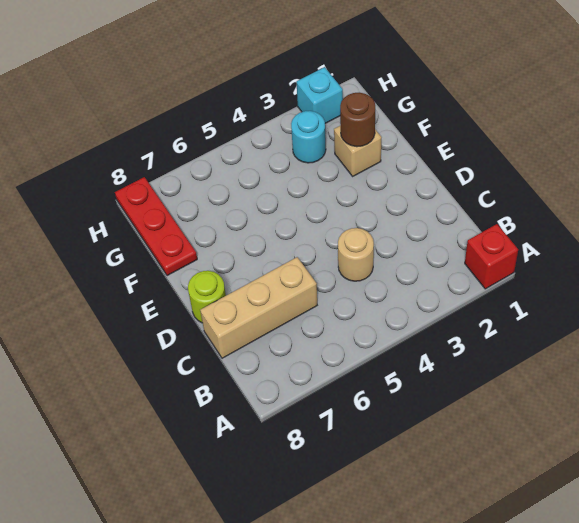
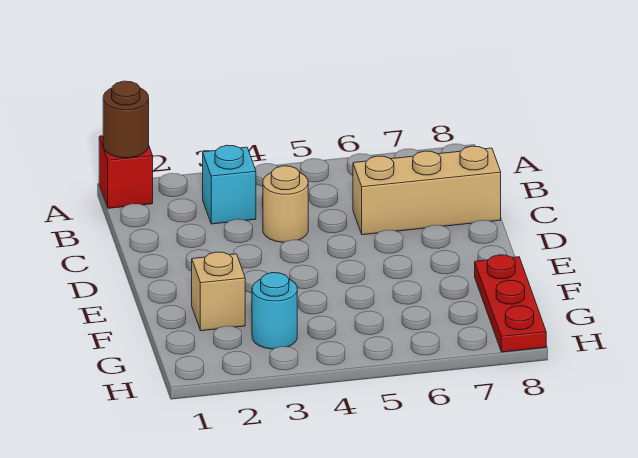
lime 1x1 round brick [188,271,226,323] -> none
brown 1x1 round brick [340,93,375,147] -> brown 1x1 round brick moved to [103,81,149,158]
cyan 1x1 brick [296,67,343,123] -> cyan 1x1 brick moved to [203,145,256,224]

